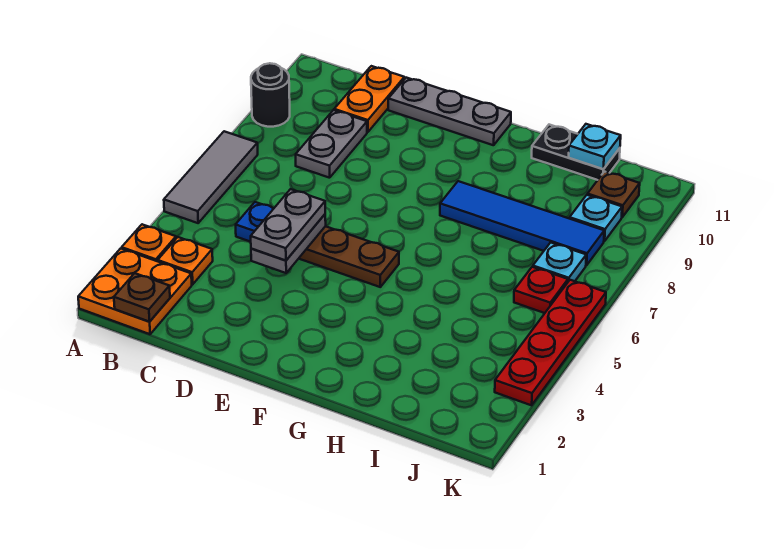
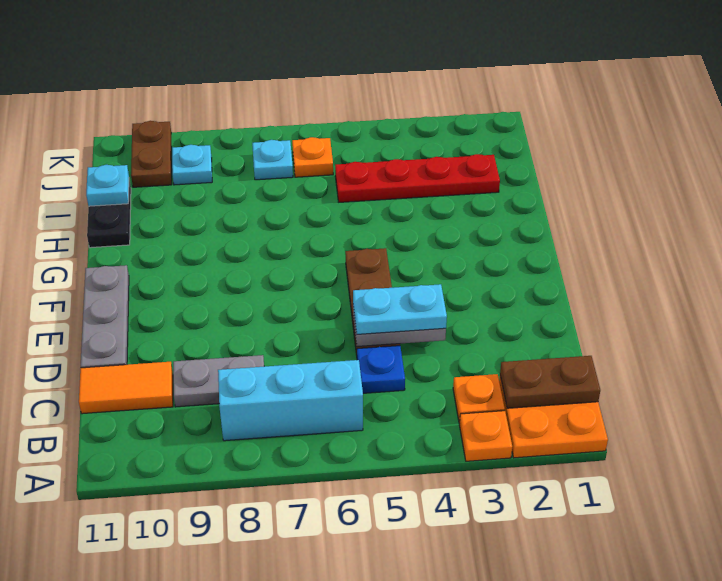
grey 1x3 tile [164,131,258,223] -> none
black 1x1 round brick [251,63,290,127] -> none
brown 1x1 plate [114,273,170,322] -> brown 1x2 plate [500,356,600,408]
none -> cyan 1x3 brick [218,360,363,441]
orange 1x2 plate [334,66,404,132] -> orange 1x2 tile [79,362,173,414]
grey 1x2 plate [251,189,325,260] -> cyan 1x2 plate [353,284,447,334]
blue 1x4 tile [440,181,604,265] -> none
red 1x1 plate [514,267,568,313] -> orange 1x1 plate [292,137,333,177]
brown 1x1 plate [587,172,640,217] -> brown 1x2 plate [131,121,172,187]
red 1x4 plate [495,280,606,405] -> red 1x4 plate moved to [335,154,500,202]

